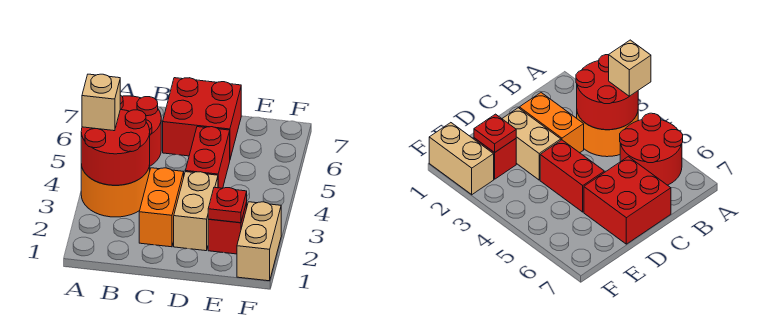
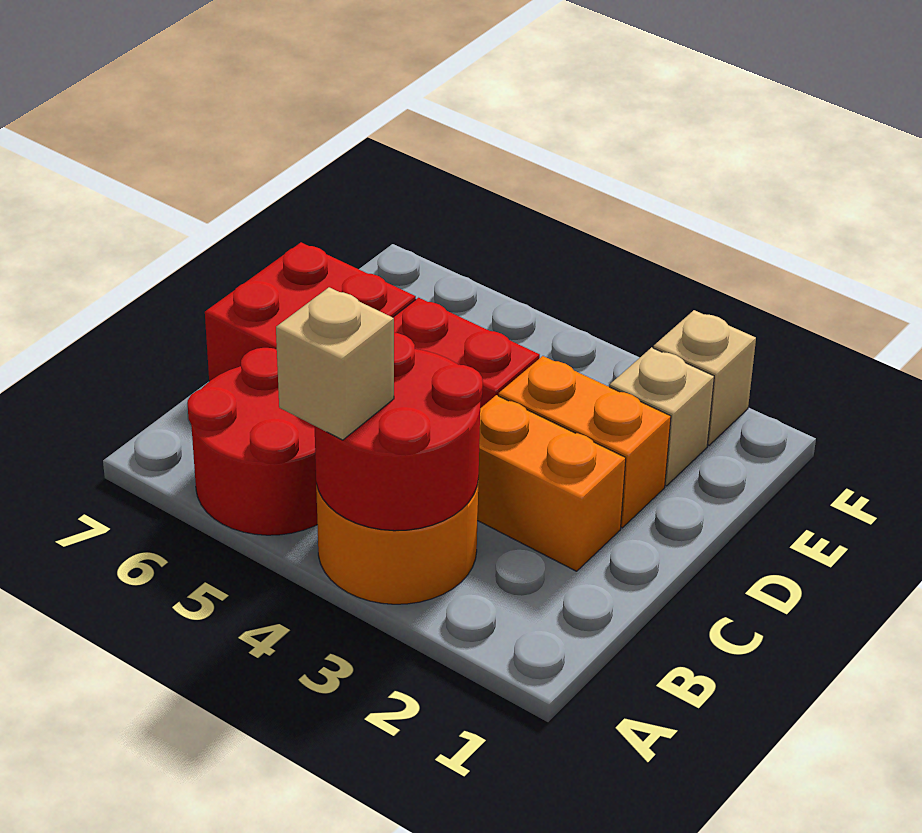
tan 1x2 brick [174,172,218,251] -> orange 1x2 brick [498,356,671,528]
red 1x1 brick [208,203,247,254] -> tan 1x1 brick [610,347,714,486]
red 1x1 plate [208,187,247,223] -> none
tan 1x2 brick [237,202,281,281] -> tan 1x1 brick [654,310,756,445]

